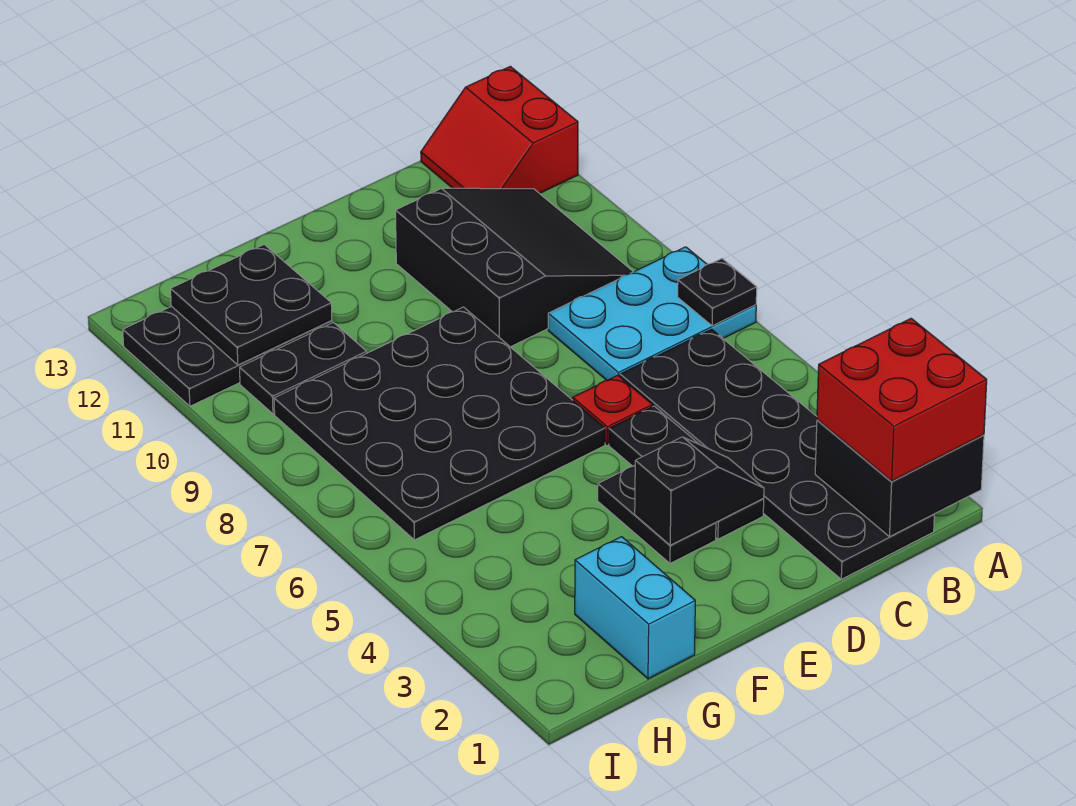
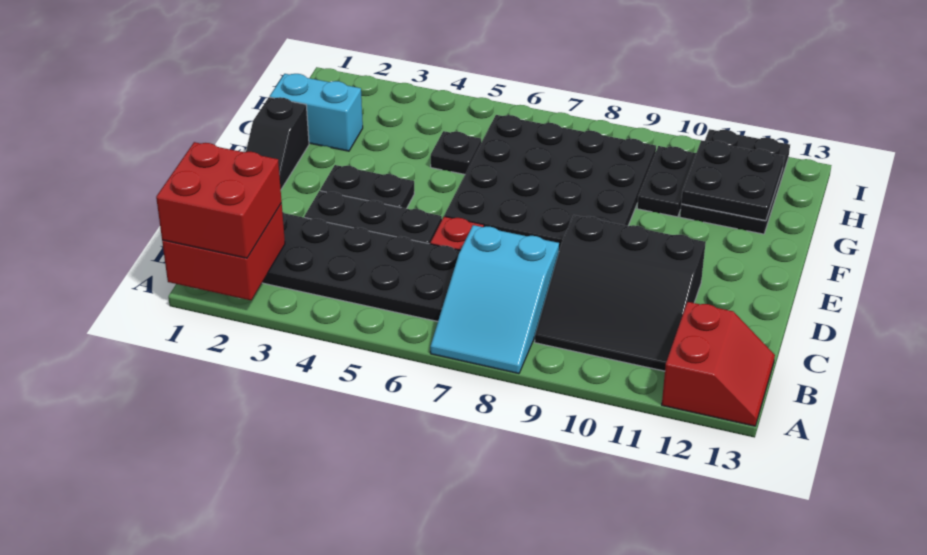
black 2x2 brick [815,420,984,537] -> red 2x2 brick [162,203,285,300]
cyan 2x3 plate [548,247,756,380] -> cyan 2x3 slope [430,225,559,374]
black 1x1 plate [678,259,757,326] -> black 1x1 plate moved to [431,131,481,174]
red 2x2 slope [421,66,578,194] -> red 2x2 slope turned to [662,302,775,426]
black 1x2 slope [635,437,764,545] -> black 1x2 slope moved to [246,97,309,189]

